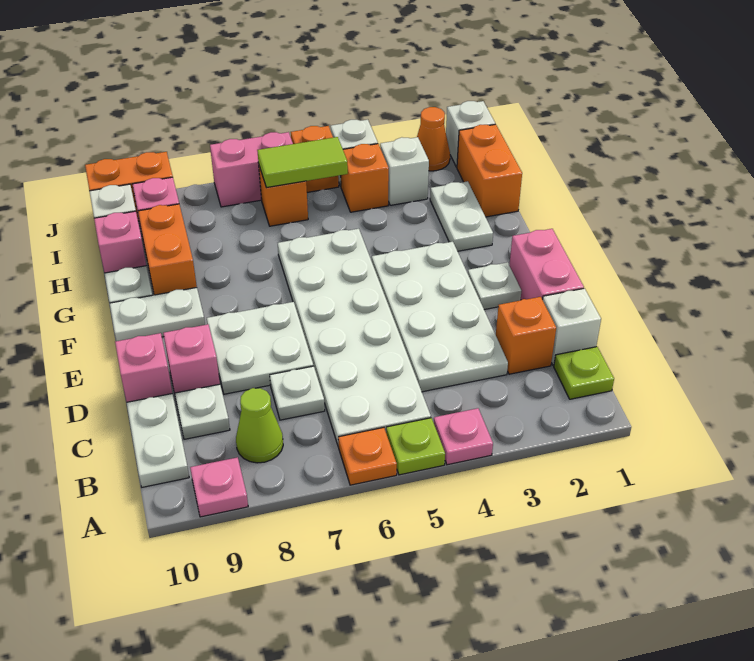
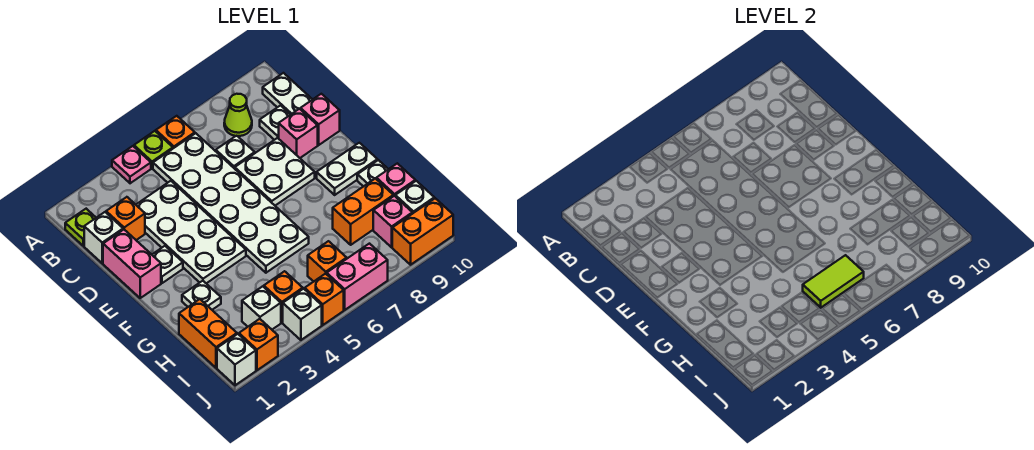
pink 1x1 plate [190,457,248,517] -> none
white 1x2 plate [430,181,493,251] -> white 1x1 plate [182,281,221,310]
orange 1x2 brick [138,204,197,295] -> orange 1x2 brick turned to [333,178,393,245]
orange 1x1 cone [417,107,450,171] -> orange 1x1 brick [239,319,278,370]

